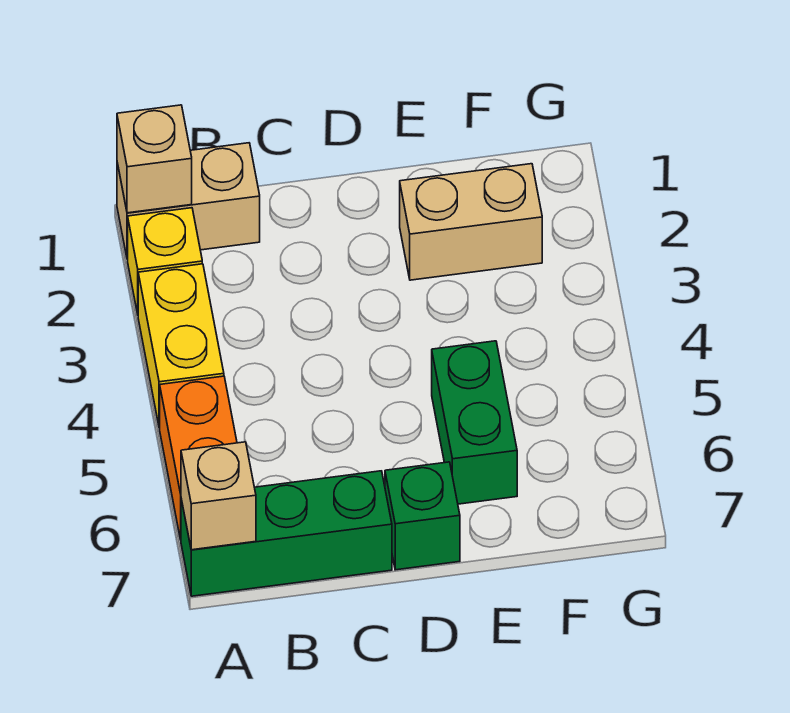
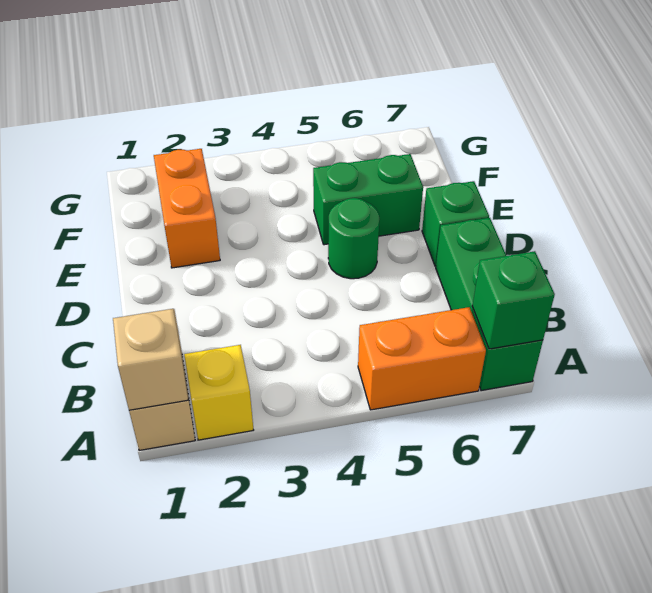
yellow 1x2 brick [138,264,224,428] -> none
tan 1x1 brick [181,442,256,550] -> green 1x1 brick [472,251,555,349]
none -> green 1x1 round brick [328,198,379,279]
tan 1x2 brick [400,164,542,280] -> orange 1x2 brick [154,149,220,268]

